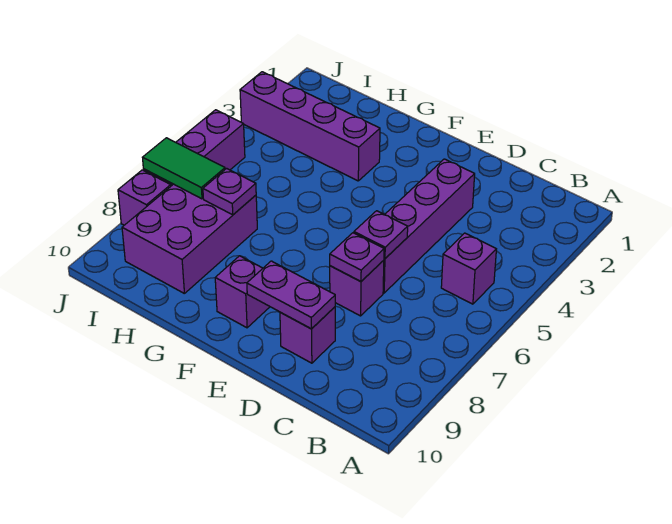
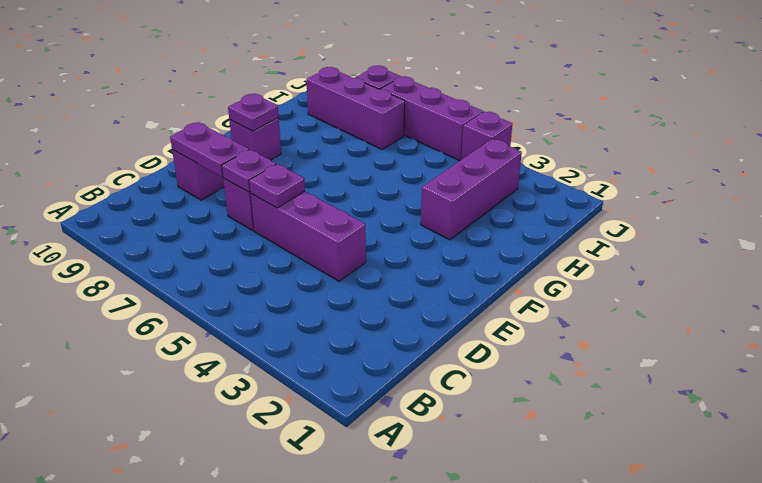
purple 1x1 brick [441,233,496,304] -> purple 1x1 brick moved to [461,111,512,160]
purple 1x4 brick [383,159,475,293] -> purple 1x3 brick [250,191,366,281]
purple 1x2 plate [247,261,335,329] -> purple 1x2 plate turned to [170,122,249,177]
purple 1x4 brick [240,72,380,181] -> purple 1x3 brick [421,139,522,240]
purple 2x3 brick [122,184,257,294] -> purple 1x3 brick [306,67,405,150]
purple 1x1 plate [203,168,256,215] -> purple 1x1 plate moved to [228,94,278,131]
green 1x2 tile [143,138,225,199] -> none

